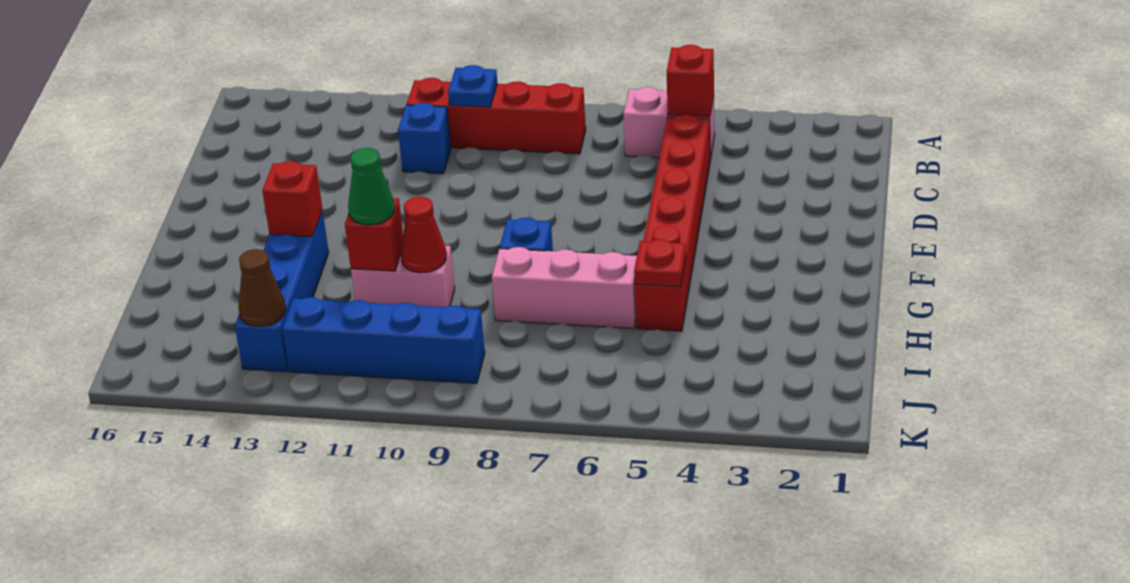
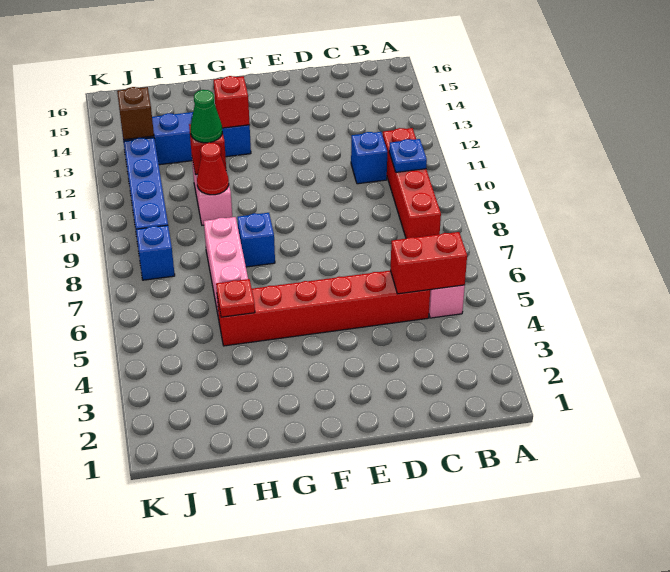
red 1x1 brick [667,45,714,117] -> red 1x2 brick [390,232,467,294]
none -> blue 1x1 brick [136,225,175,280]
brown 1x1 cone [238,249,286,326] -> brown 1x1 brick [117,87,154,140]

